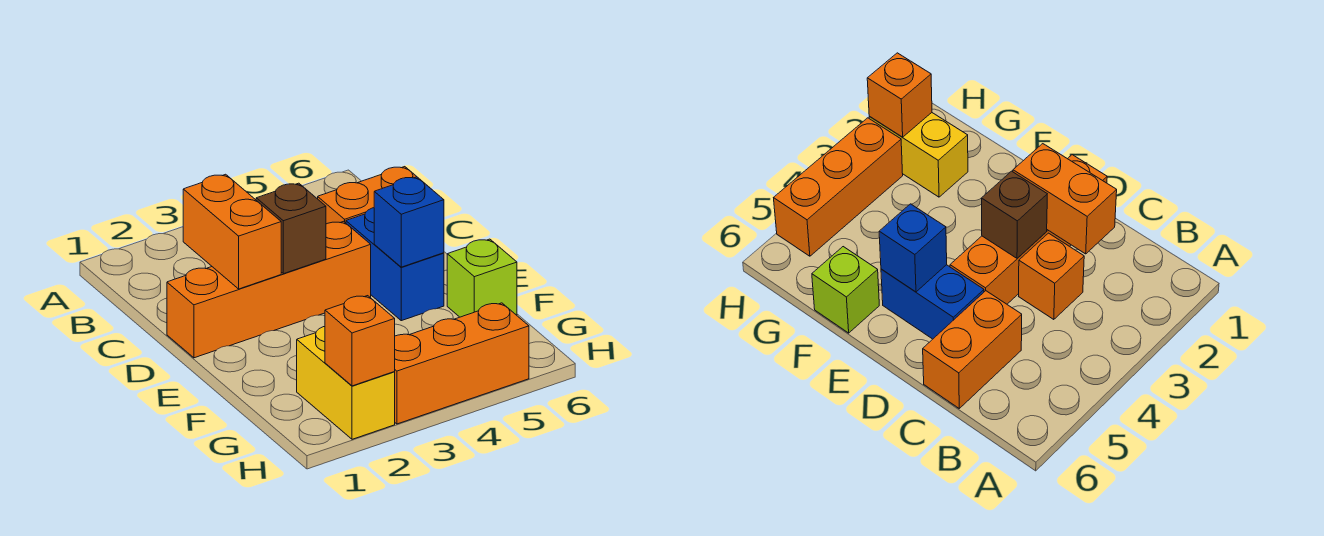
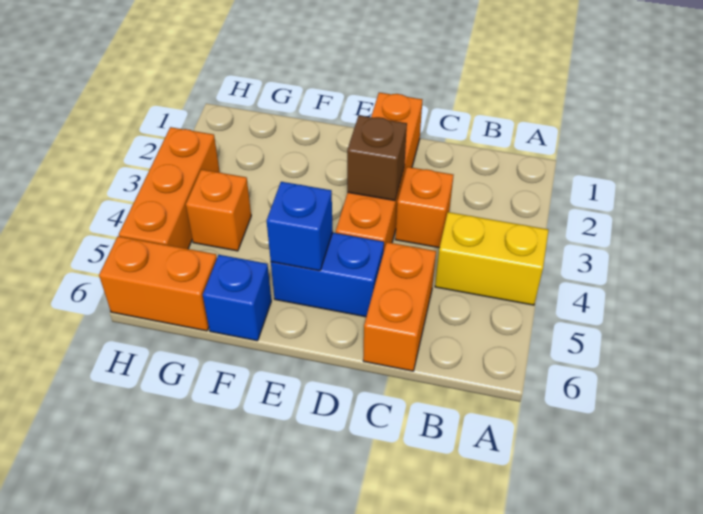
orange 1x2 brick [183,174,281,289] -> orange 1x2 brick moved to [99,236,217,331]
lime 1x1 brick [447,239,517,317] -> blue 1x1 brick [203,255,271,341]
yellow 1x2 brick [297,326,395,439] -> yellow 1x2 brick moved to [435,212,549,305]
orange 1x1 brick [325,296,395,386] -> orange 1x1 brick moved to [186,170,251,251]

